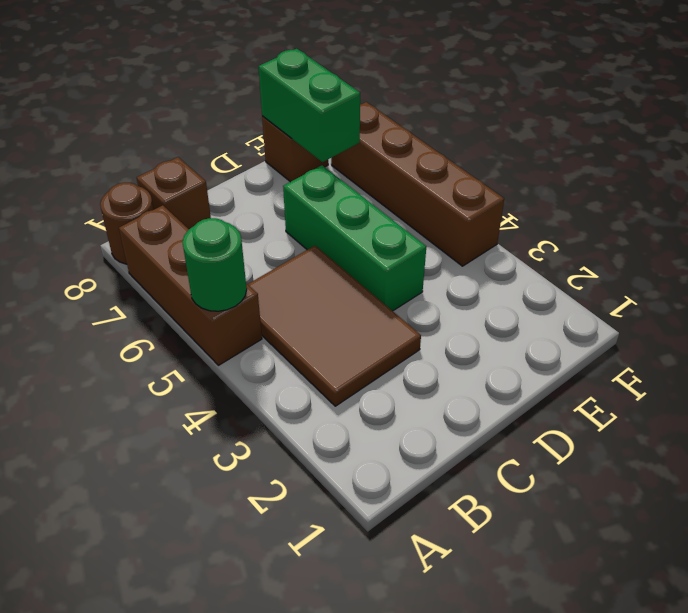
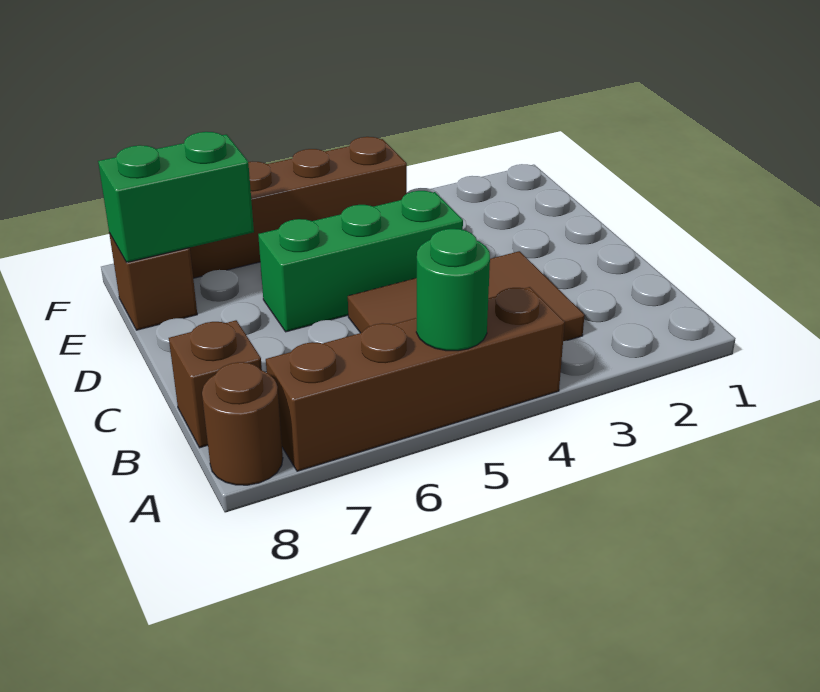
brown 1x3 brick [119,205,262,365] -> brown 1x4 brick [266,287,565,471]

